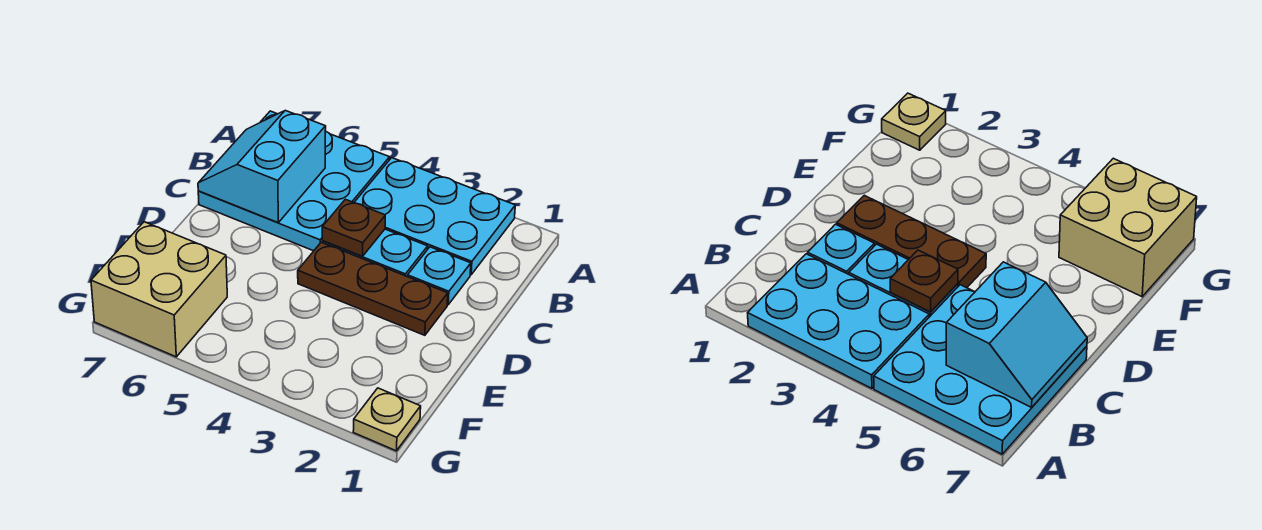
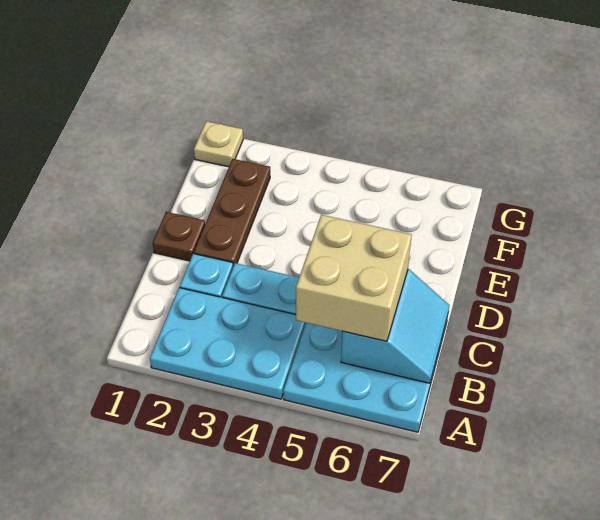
brown 1x1 plate [322,199,385,256] -> brown 1x1 plate moved to [153,212,205,261]
brown 1x3 plate [298,242,448,335] -> brown 1x3 plate turned to [194,159,270,266]
tan 2x2 brick [91,222,227,357] -> tan 2x2 brick moved to [296,215,412,341]

